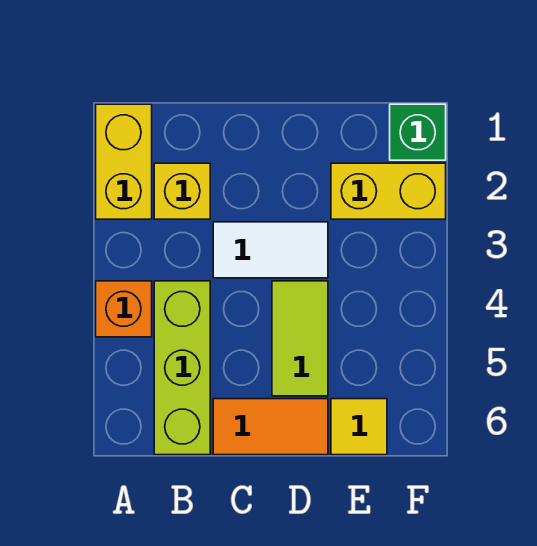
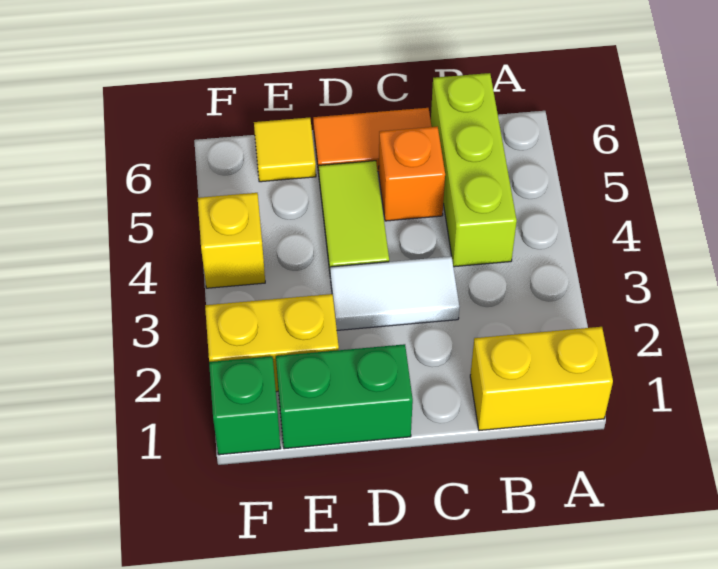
yellow 1x2 brick [96,104,152,219] -> yellow 1x2 brick turned to [470,327,613,430]
orange 1x1 brick [96,281,152,337] -> orange 1x1 brick moved to [379,126,445,221]
yellow 1x1 brick [154,163,210,219] -> yellow 1x1 brick moved to [198,193,265,288]
none -> green 1x2 brick [276,344,413,449]

